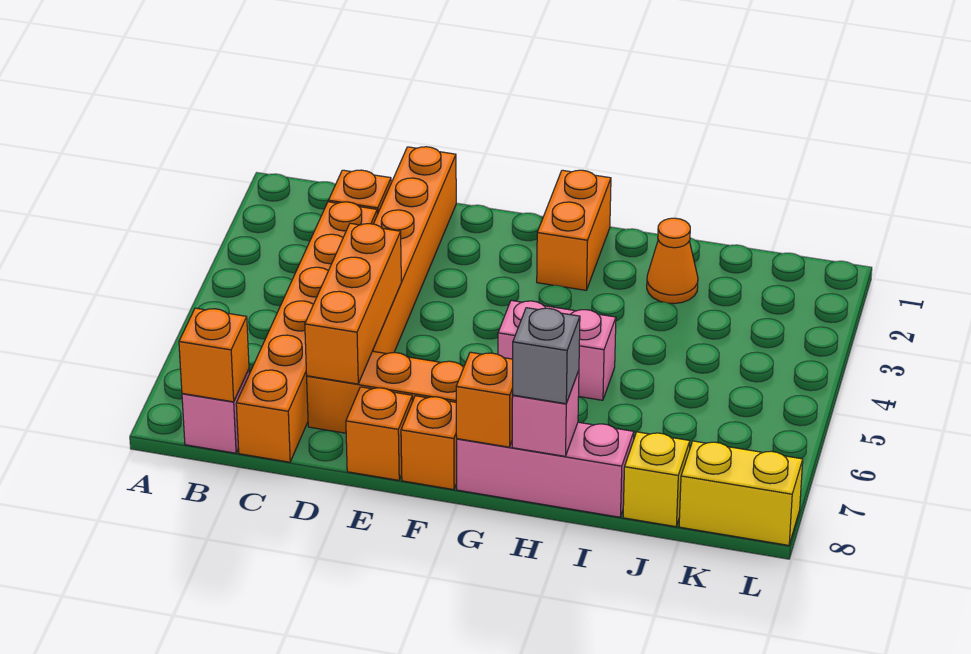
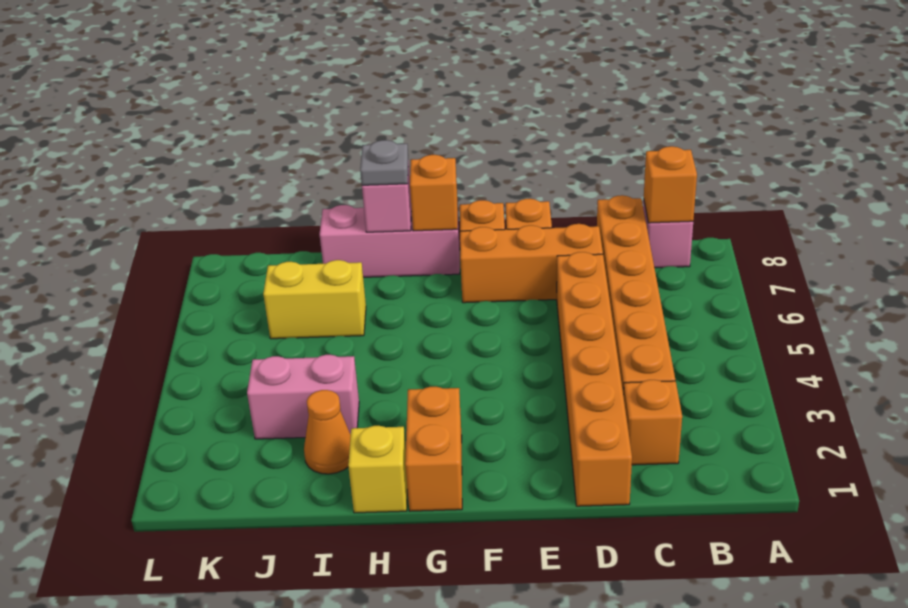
orange 1x3 brick [305,223,401,384] -> none
pink 1x2 brick [498,301,616,400] -> pink 1x2 brick moved to [247,355,359,439]
grey 1x1 brick [513,308,580,404] -> grey 1x1 plate [360,140,408,185]
yellow 1x1 brick [623,432,690,527] -> yellow 1x1 brick moved to [348,426,407,513]
yellow 1x2 brick [679,441,803,545] -> yellow 1x2 brick moved to [263,260,366,339]

